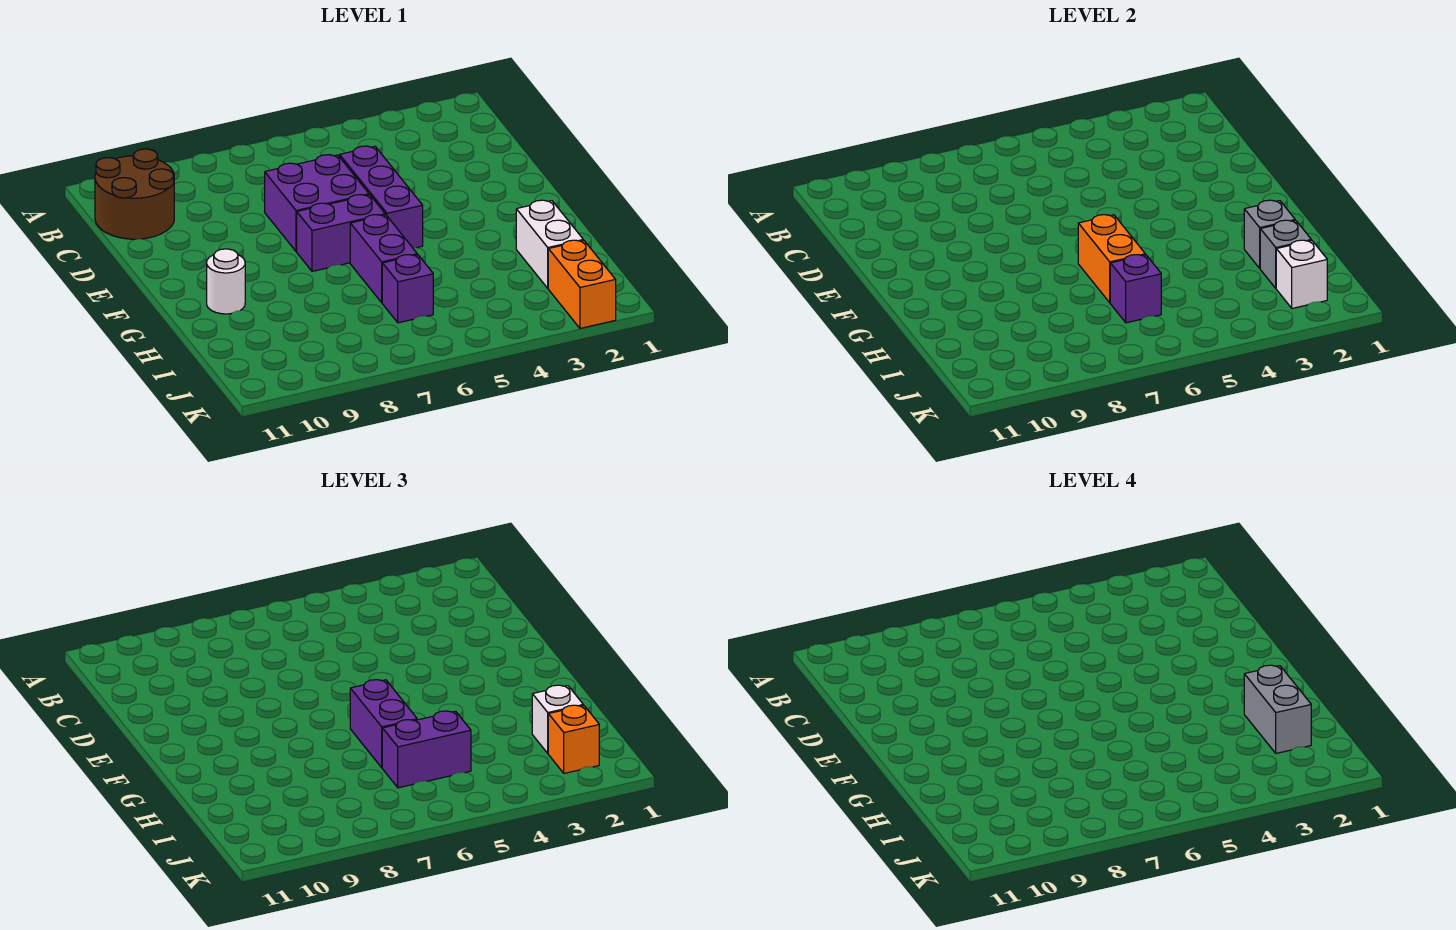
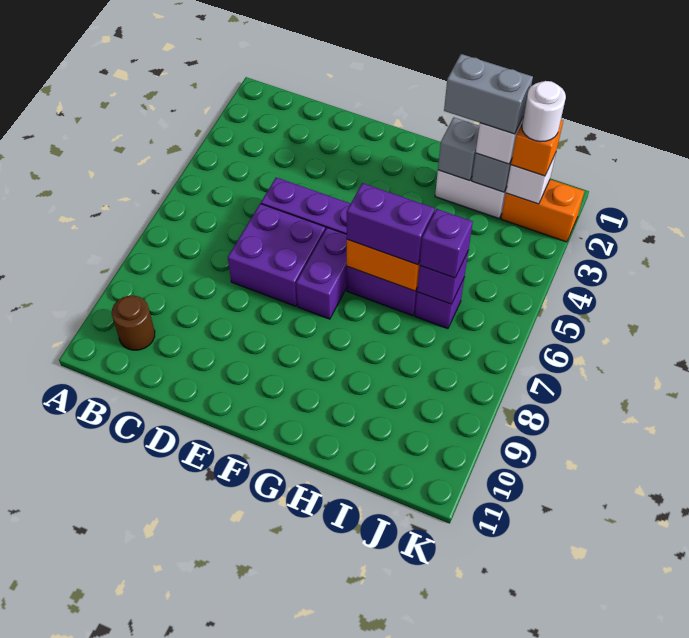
brown 2x2 round brick [95,149,174,239] -> brown 1x1 round brick [112,295,155,350]
white 1x1 round brick [207,249,245,314] -> white 1x1 round brick moved to [522,81,566,142]
purple 1x2 brick [382,711,471,788] -> purple 1x1 brick [420,209,473,278]

